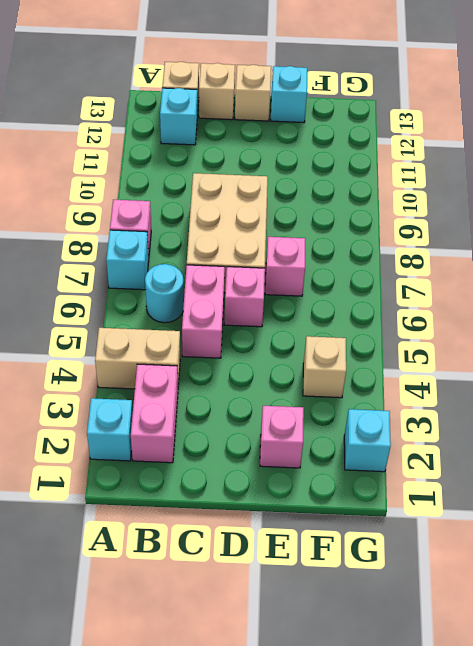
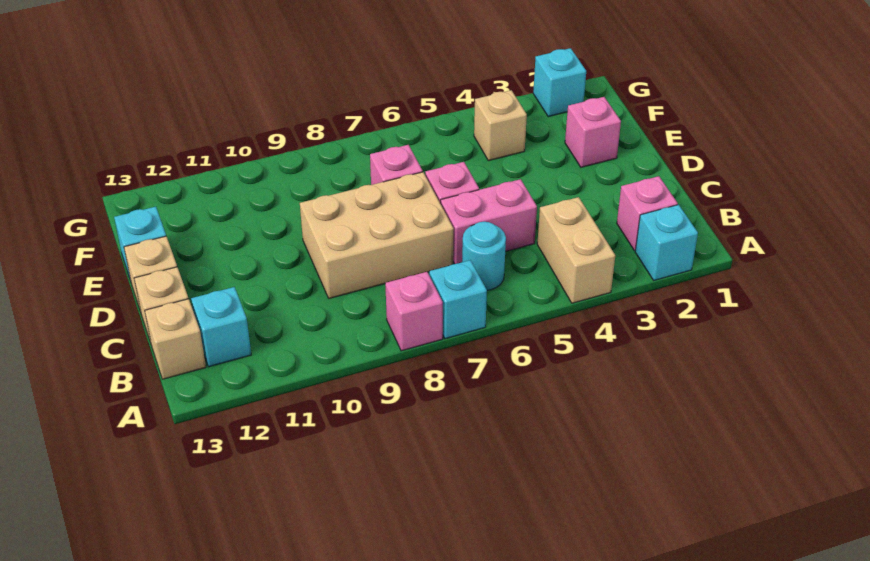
pink 1x2 brick [131,364,178,463] -> pink 1x1 brick [617,176,678,251]

